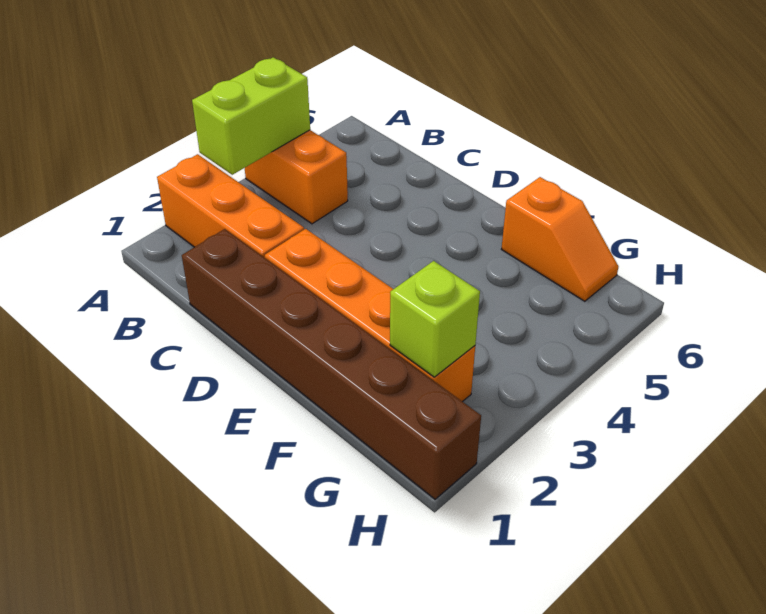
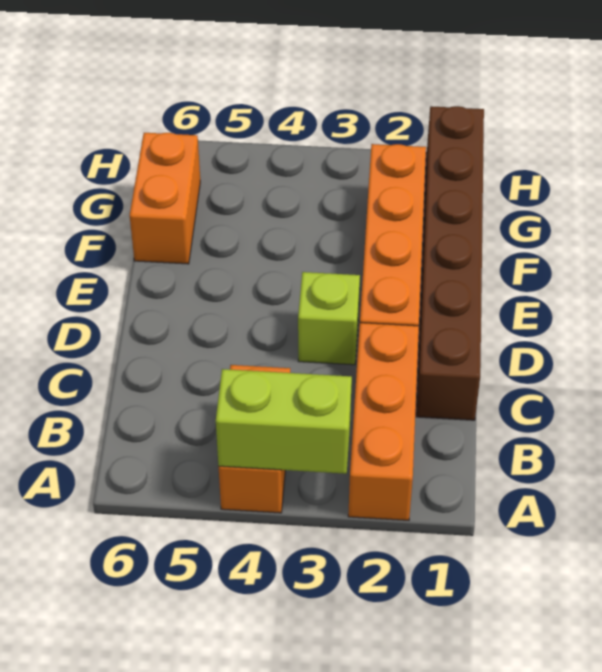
orange 1x2 slope [502,177,619,301] -> orange 1x2 brick [130,133,200,264]
lime 1x1 brick [390,261,480,377] -> lime 1x1 brick moved to [298,272,360,365]

